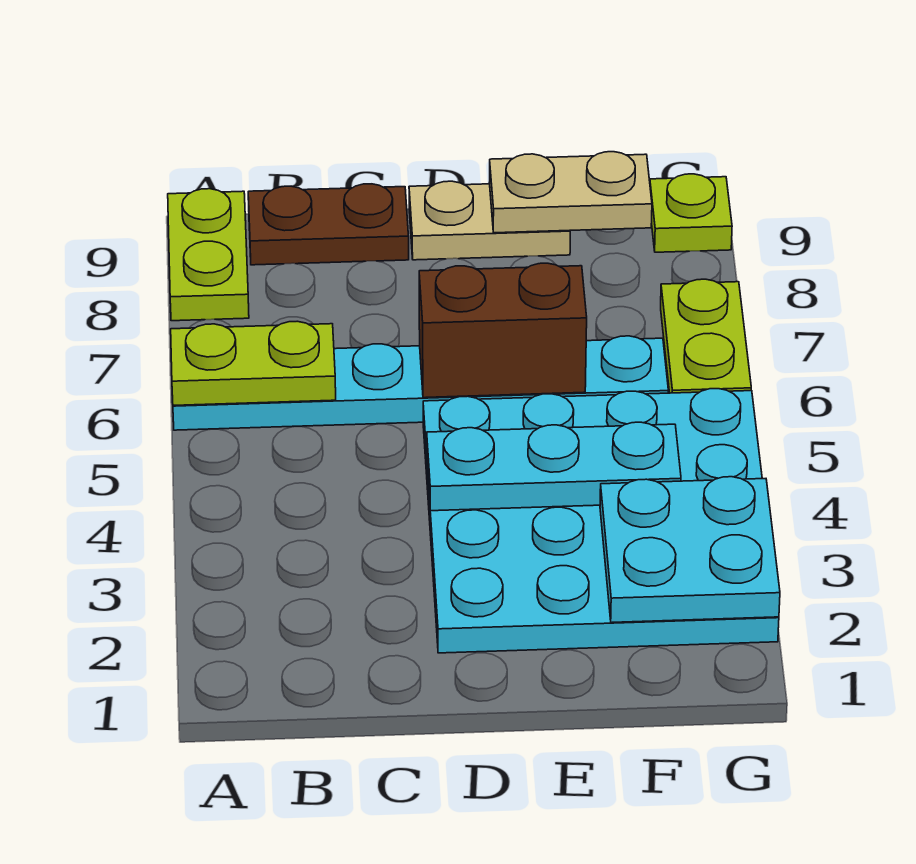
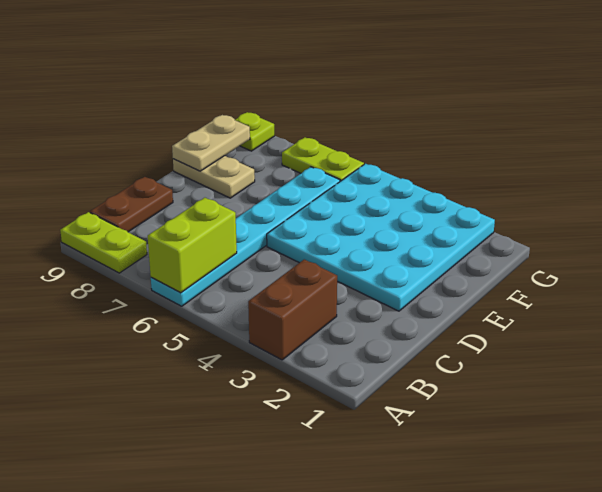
lime 1x2 plate [171,321,336,405] -> lime 1x2 brick [148,198,237,293]
cyan 1x3 plate [427,422,681,511] -> none
brown 1x2 brick [419,263,587,398] -> brown 1x2 brick moved to [248,259,337,360]
tan 1x2 plate [409,181,570,260] -> tan 1x2 plate turned to [173,156,255,198]
cyan 2x2 plate [600,477,780,623] -> none

